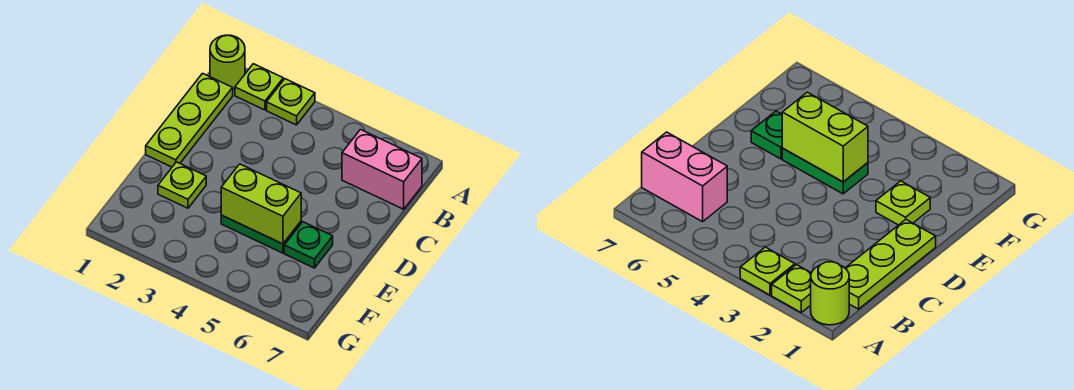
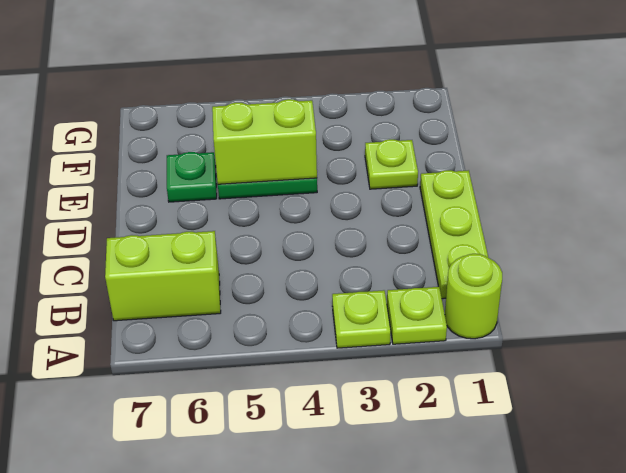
pink 1x2 brick [342,130,422,209] -> lime 1x2 brick [105,231,221,321]

